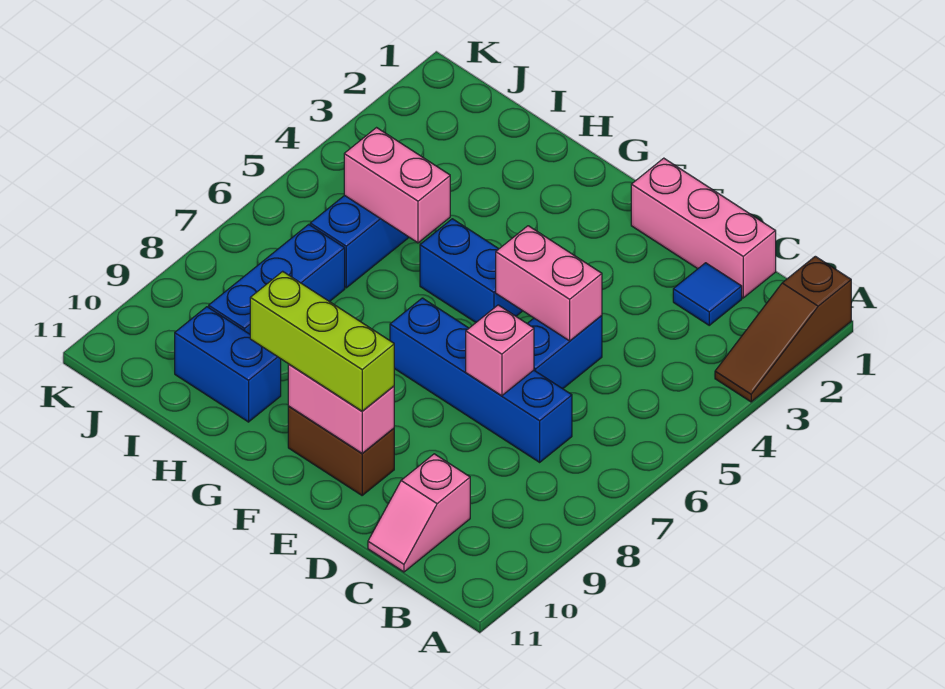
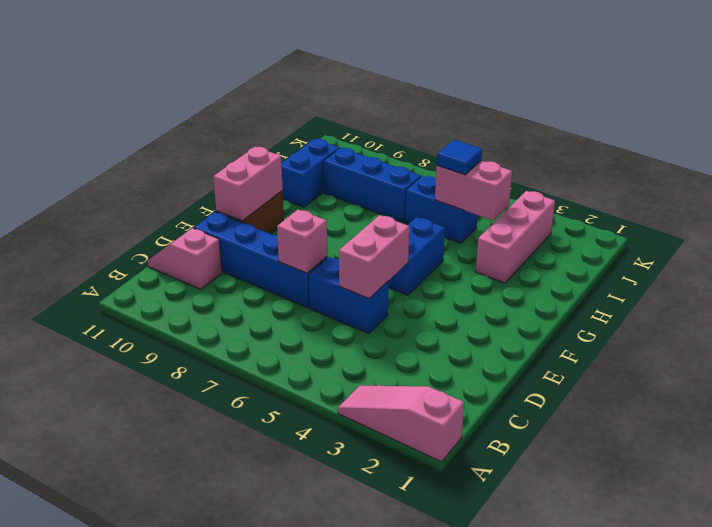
brown 1x3 slope [715,256,851,402] -> pink 1x3 slope [338,386,464,462]
pink 1x3 brick [631,158,776,298] -> pink 1x3 brick moved to [476,191,555,283]
blue 1x1 tile [673,263,742,325] -> blue 1x1 tile moved to [437,140,482,175]
blue 1x4 brick [390,298,572,462] -> blue 1x4 brick turned to [194,212,327,308]
lime 1x3 brick [250,271,394,411] -> none
pink 1x2 brick [344,128,450,243] -> pink 1x2 brick turned to [435,161,512,221]

